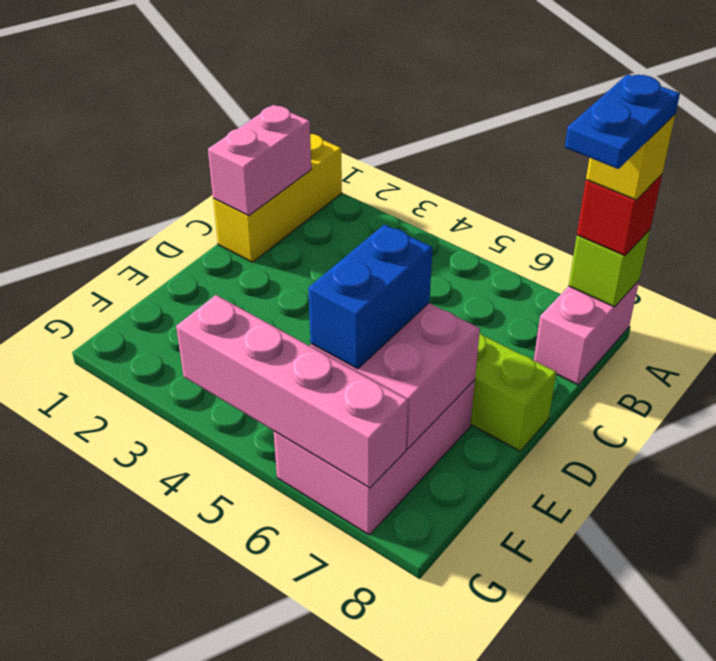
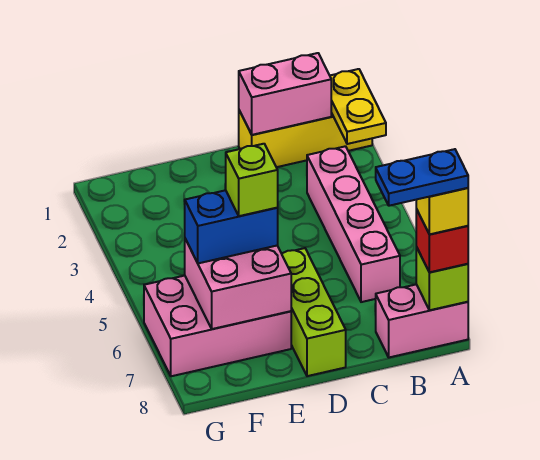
none -> yellow 1x2 plate [330,69,386,144]
none -> lime 1x1 brick [226,144,278,216]
pink 1x4 brick [176,295,408,488] -> pink 1x4 brick moved to [307,146,400,302]

